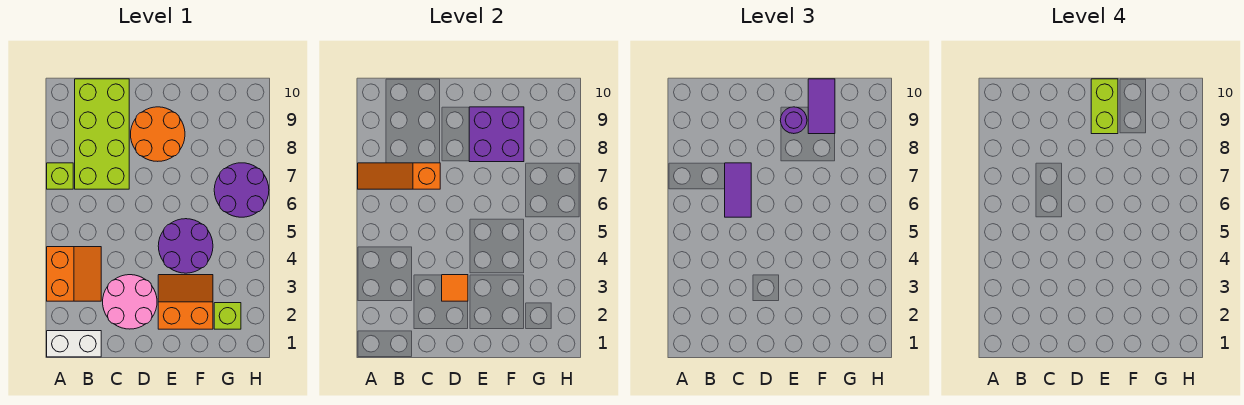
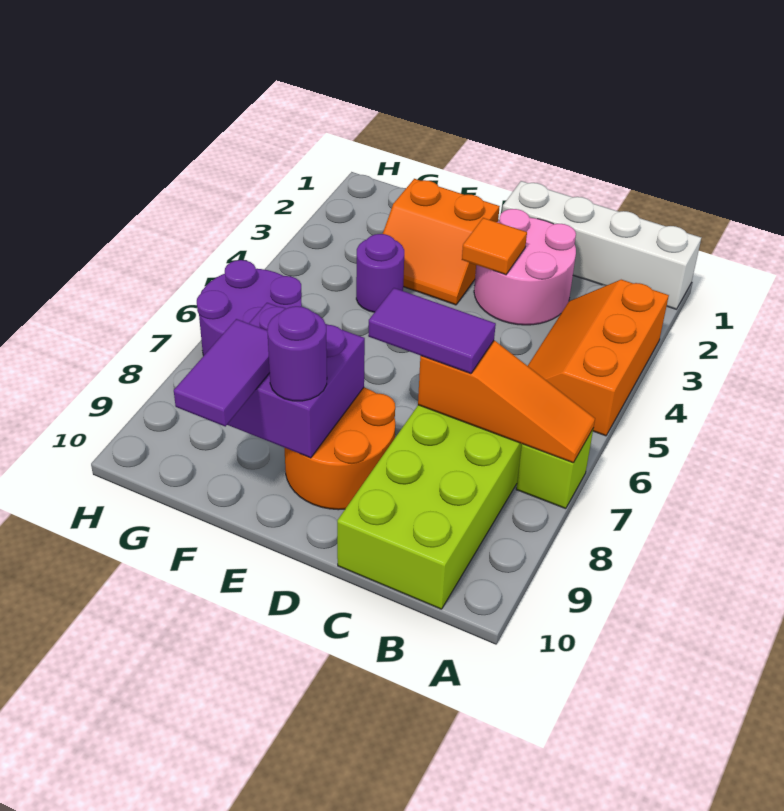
white 1x2 brick [47,331,101,357] -> white 1x4 brick [502,181,701,309]
orange 2x2 slope [47,247,101,301] -> orange 2x3 slope [528,280,669,436]
purple 1x2 tile [725,163,751,217] -> purple 1x2 tile turned to [368,288,496,374]
purple 2x2 round brick [158,219,213,273] -> purple 1x1 round brick [356,234,404,312]
lime 1x2 brick [1091,79,1118,134] -> none
lime 1x1 brick [214,303,241,329] -> none

